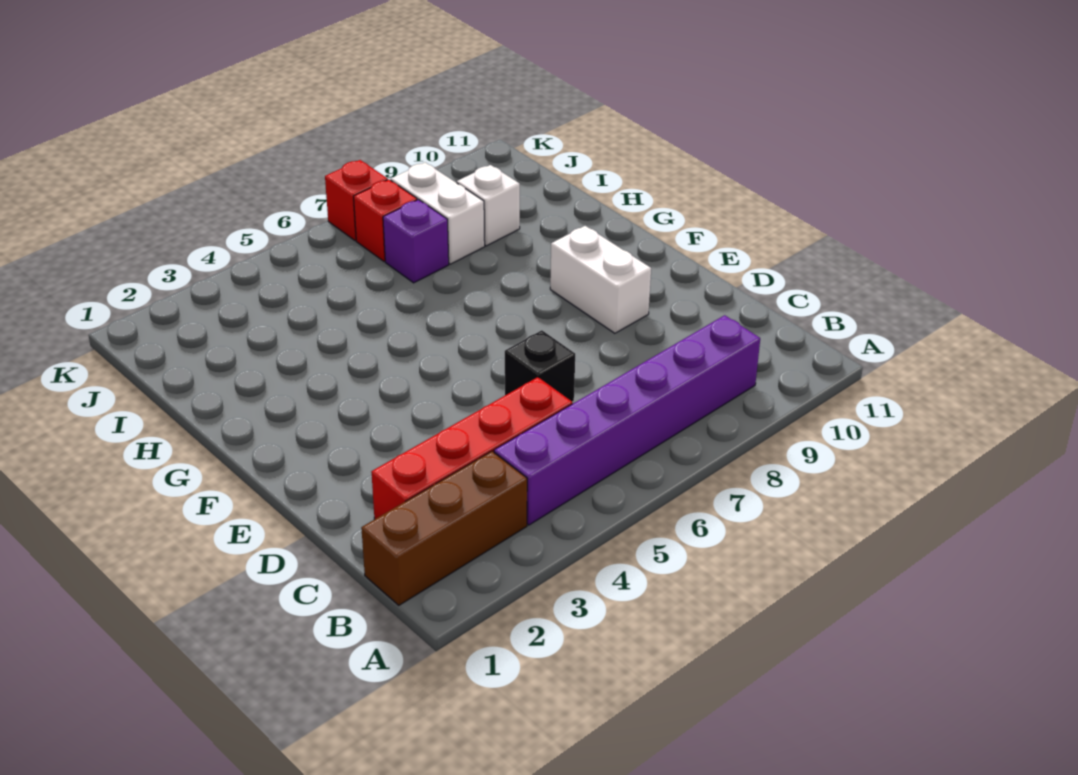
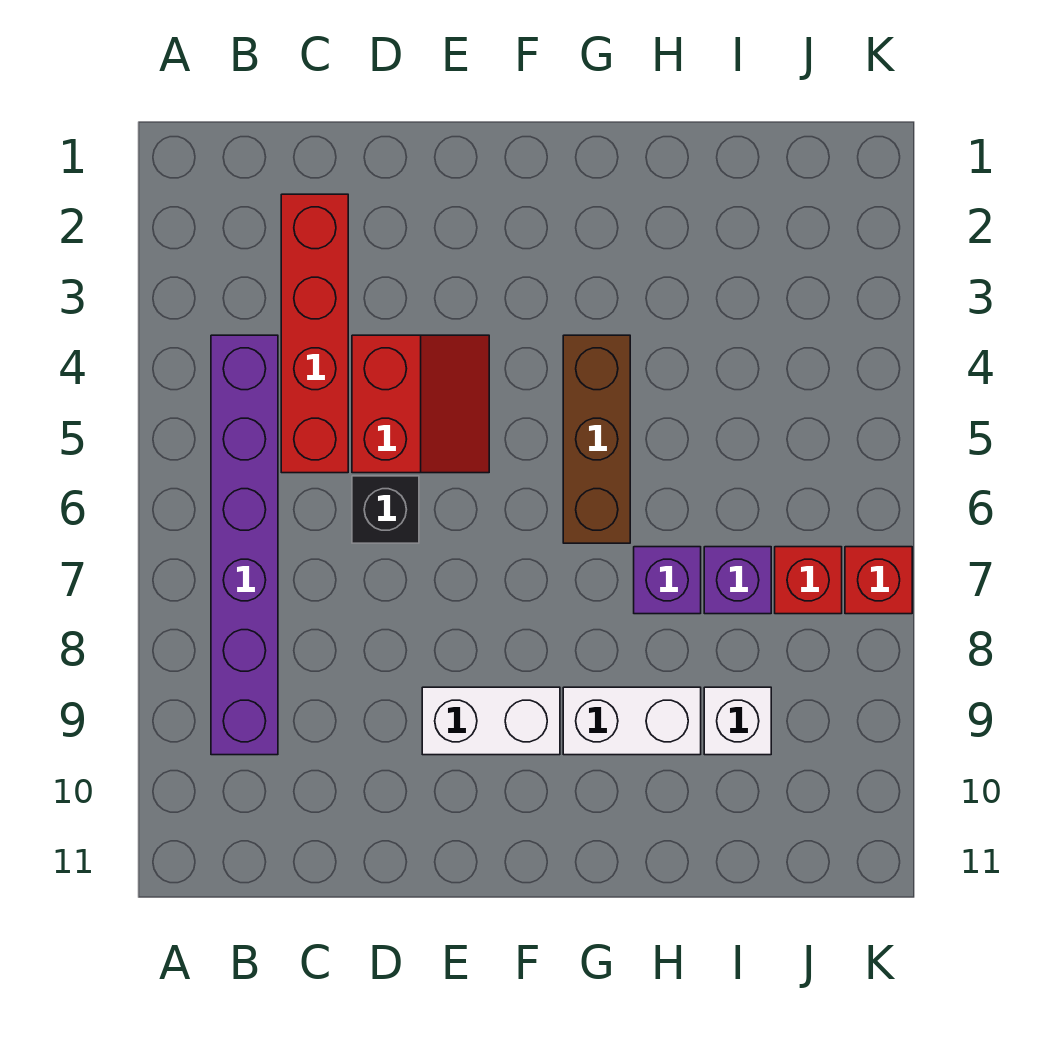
brown 1x3 brick [361,451,527,605] -> brown 1x3 brick moved to [563,335,630,543]
none -> red 2x2 slope [352,335,489,473]
none -> purple 1x1 brick [634,547,701,614]
white 1x2 brick [391,162,485,264] -> white 1x2 brick moved to [563,687,701,755]

